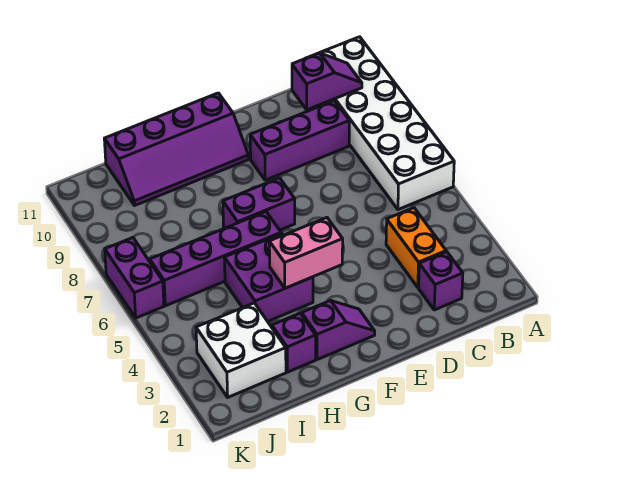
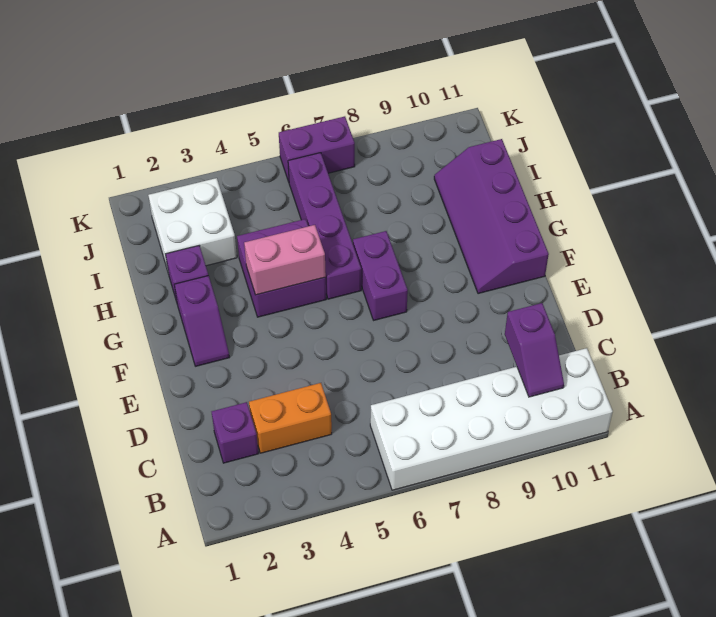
purple 1x3 brick [250,101,349,180] -> none
pink 1x2 brick [269,218,343,288] -> pink 1x2 brick turned to [244,225,326,295]

